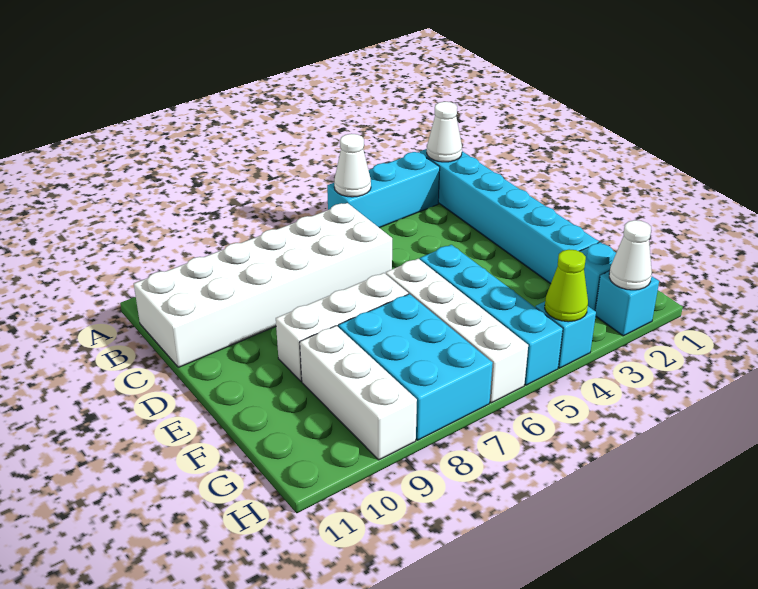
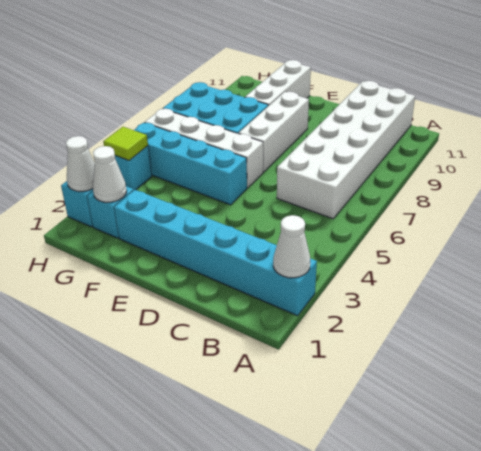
cyan 1x3 brick [327,152,440,228] -> none
white 1x1 cone [334,134,371,197] -> white 1x1 cone moved to [93,146,127,202]
white 1x3 brick [300,326,417,460] -> white 1x3 brick turned to [245,60,311,106]
lime 1x1 cone [545,249,588,322] -> lime 1x1 tile [103,127,148,160]

